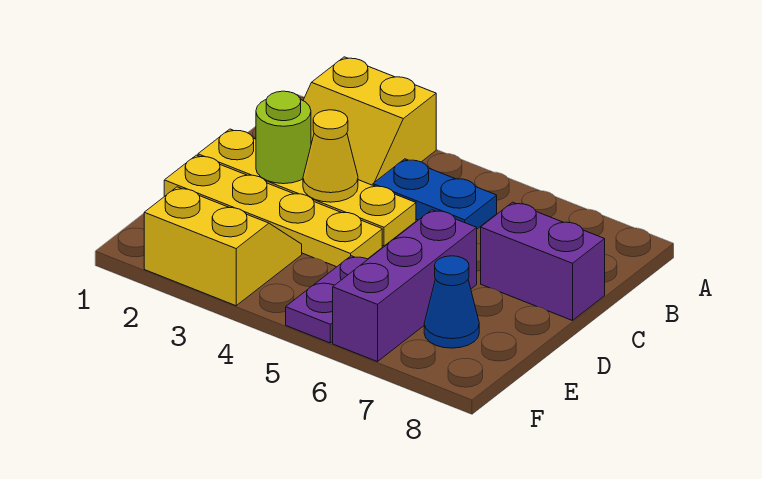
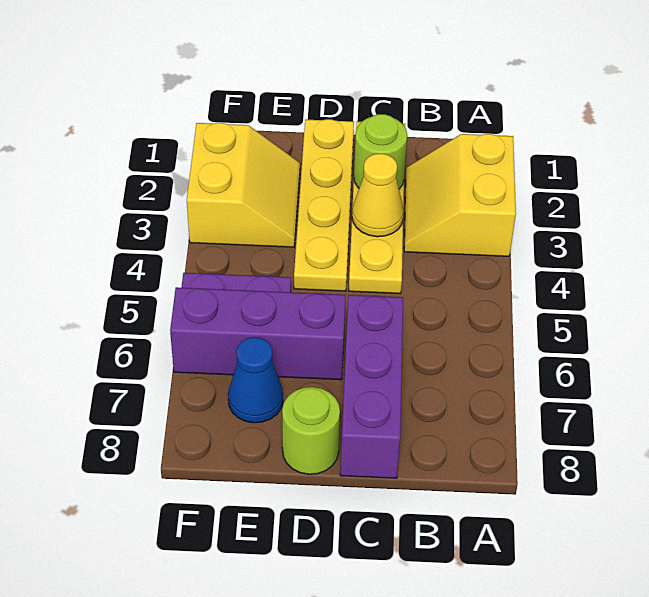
blue 1x2 plate [373,159,497,229] -> none
purple 1x2 brick [481,202,605,321] -> purple 1x3 brick [340,295,403,478]
none -> lime 1x1 round brick [282,387,340,474]

